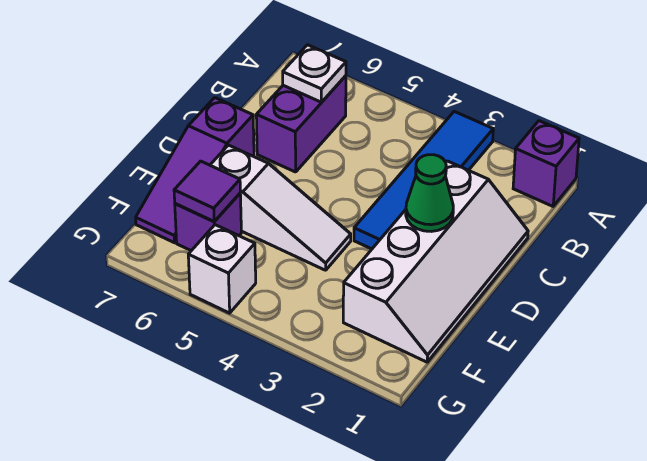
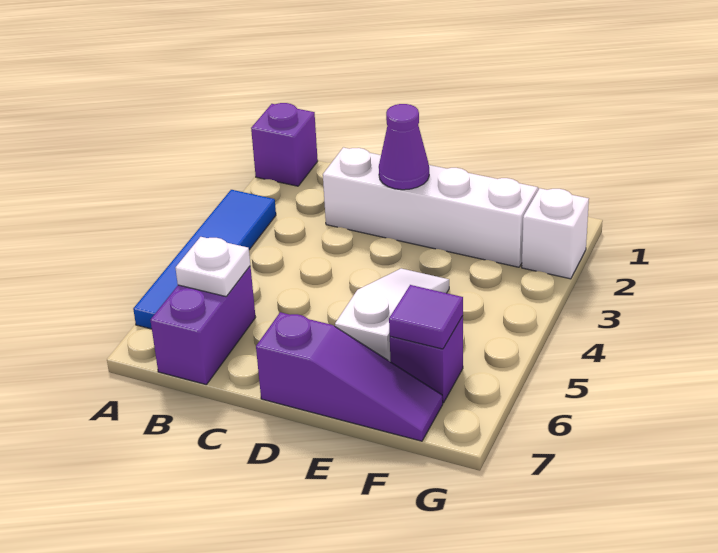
blue 1x4 tile [354,112,493,249] -> blue 1x4 tile turned to [133,190,276,329]
purple 1x2 brick [256,76,346,172] -> purple 1x2 brick turned to [151,266,256,385]
green 1x1 cone [406,155,453,231] -> purple 1x1 cone [379,104,429,190]
white 1x1 brick [188,225,256,313] -> white 1x1 brick moved to [522,188,589,279]

